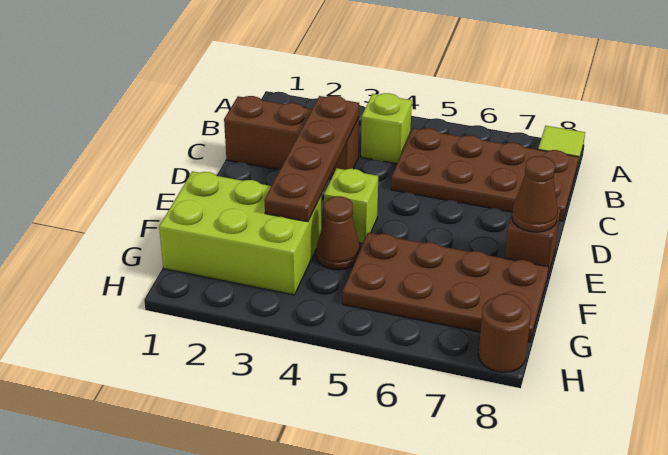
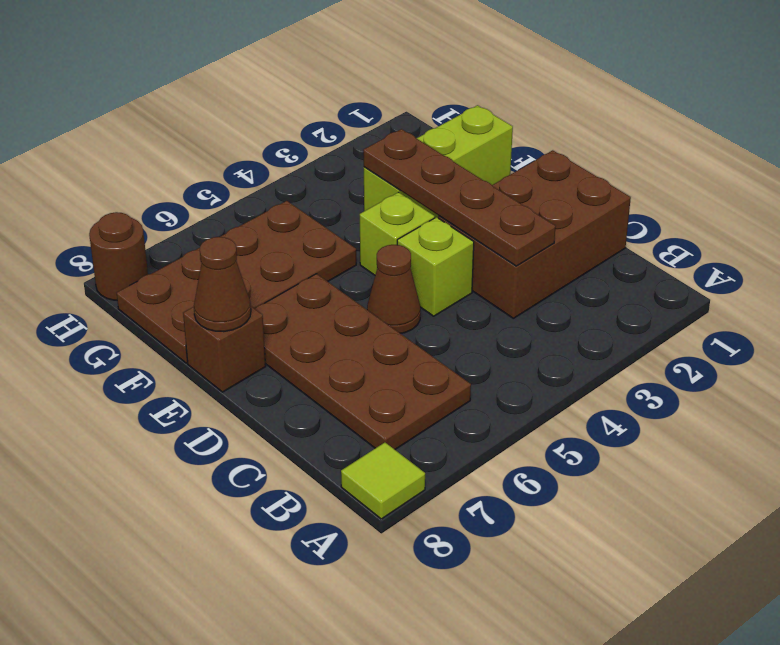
lime 1x1 brick [361,93,412,164] -> lime 1x1 brick moved to [397,217,474,316]
brown 2x4 plate [391,128,578,221] -> brown 2x4 plate turned to [255,274,471,449]
brown 1x3 brick [224,96,359,179] -> brown 2x3 brick [438,150,631,318]
lime 2x3 brick [159,171,322,295] -> lime 1x3 brick [364,105,513,218]
brown 1x1 cone [316,196,360,270] -> brown 1x1 cone moved to [367,245,421,334]

